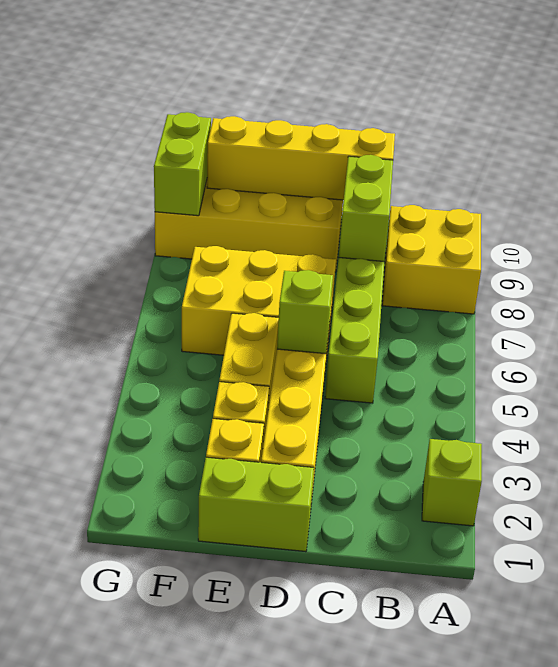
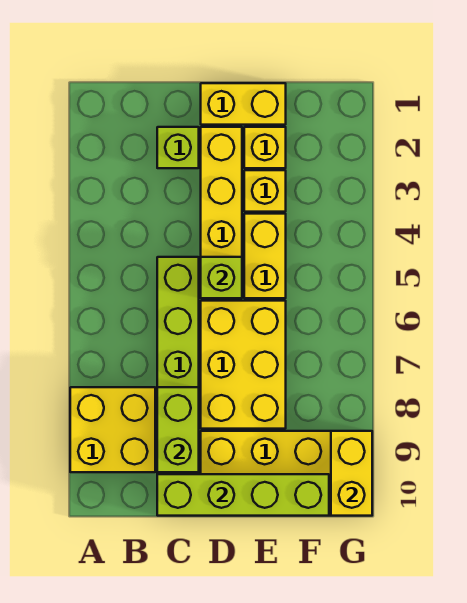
lime 1x1 brick [422,439,482,526] -> lime 1x1 brick moved to [157,127,199,168]
yellow 1x4 brick [207,116,395,200] -> lime 1x4 brick [157,474,329,516]
lime 1x2 brick [198,457,314,552] -> yellow 1x2 brick [201,83,286,125]
yellow 2x3 brick [182,246,336,355] -> yellow 2x3 brick turned to [201,301,286,429]
lime 1x2 brick [154,112,211,216] -> yellow 1x2 brick [331,431,372,516]

